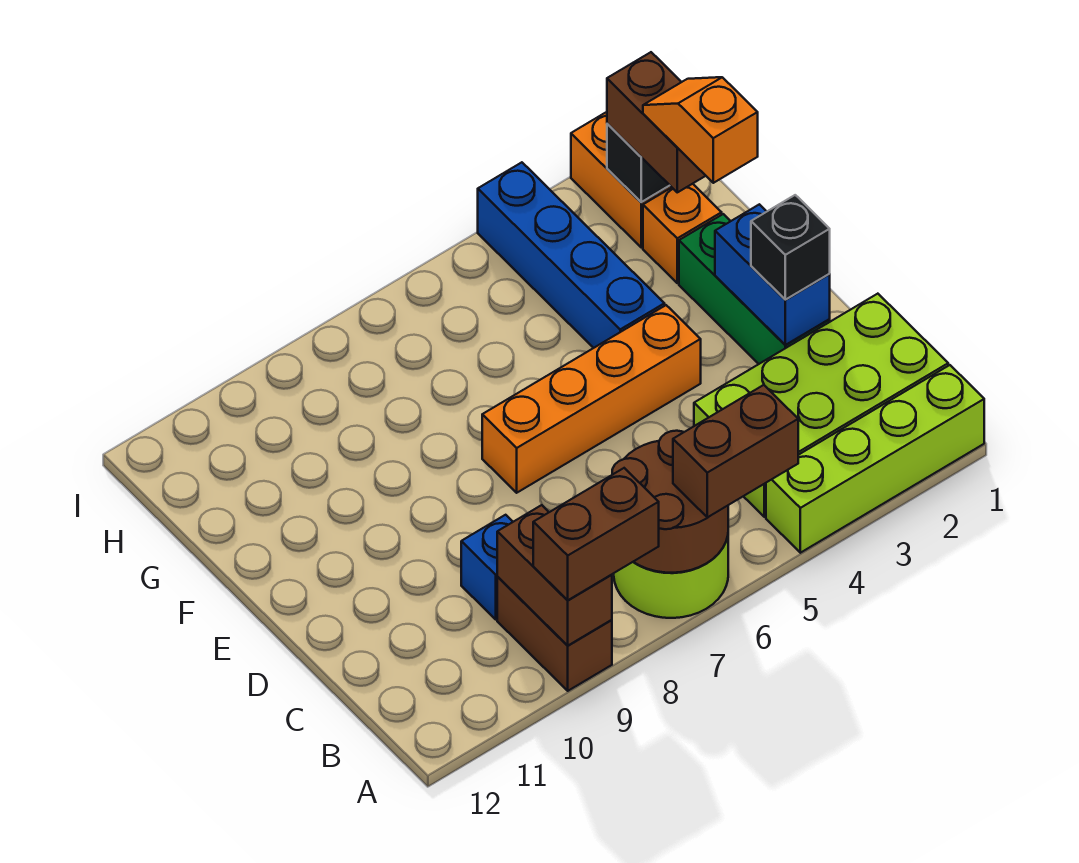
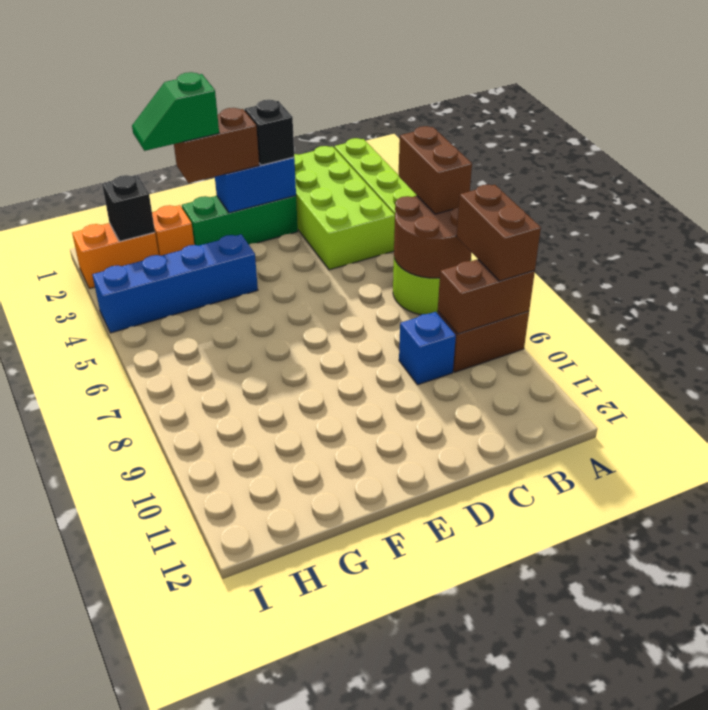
orange 1x4 brick [482,305,701,493] -> none
orange 1x2 slope [643,77,758,183] -> green 1x2 slope [132,72,219,151]
brown 1x2 brick [607,52,706,192] -> brown 1x2 brick moved to [174,108,259,183]

